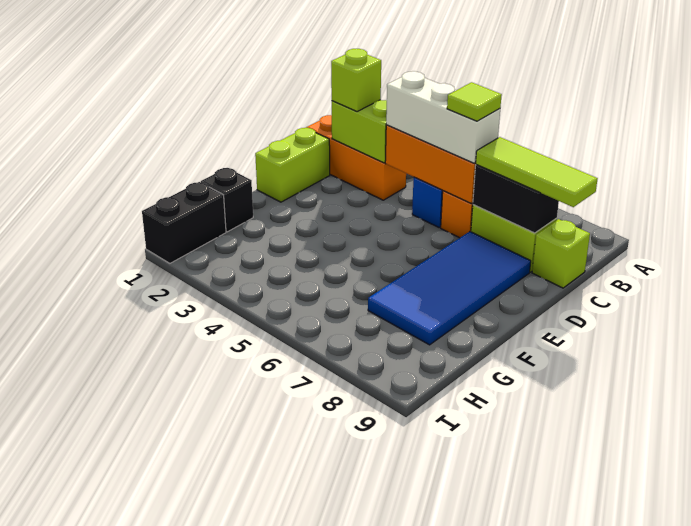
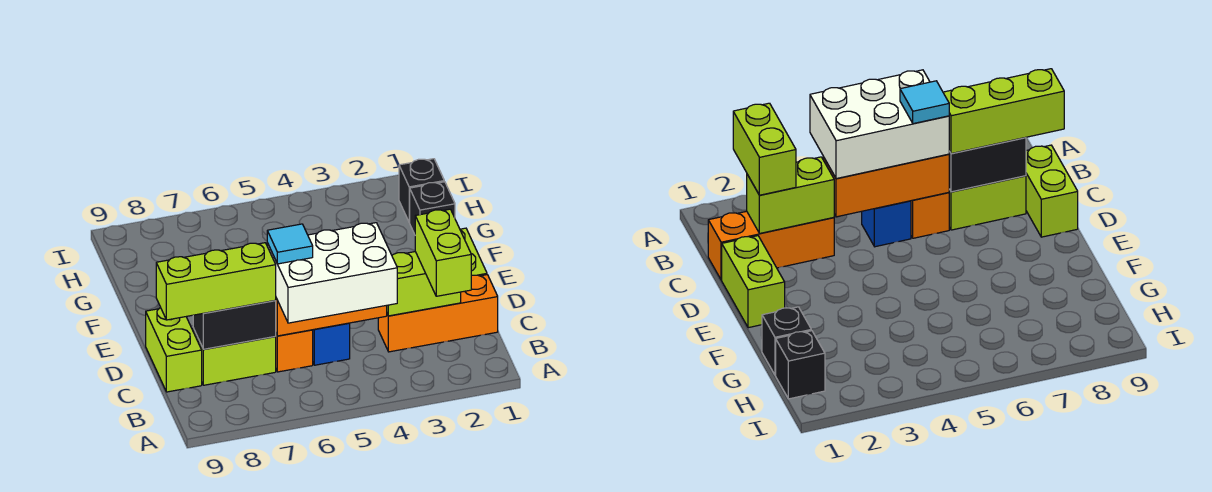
lime 1x1 brick [331,49,381,111] -> lime 1x2 brick [415,209,471,296]
white 1x3 brick [386,71,500,163] -> white 2x3 brick [267,223,397,323]
lime 1x1 tile [447,82,502,121] -> cyan 1x1 tile [267,224,313,264]
lime 1x3 tile [476,137,598,207] -> lime 1x3 brick [156,243,276,320]
lime 1x1 brick [532,219,590,288] -> lime 1x2 brick [146,307,202,392]
blue 2x4 tile [368,231,531,345] -> none
black 1x2 brick [142,182,226,263] -> black 1x1 brick [399,159,444,222]

